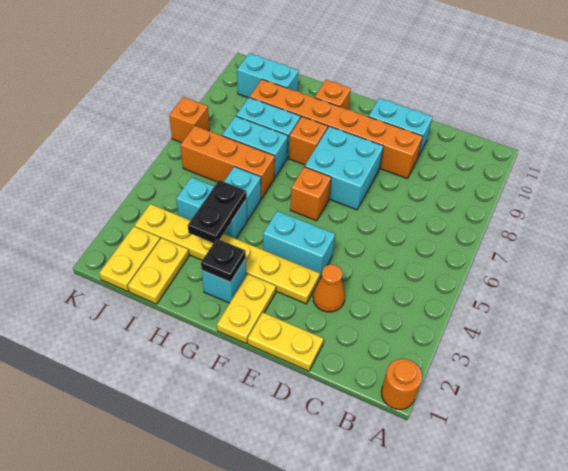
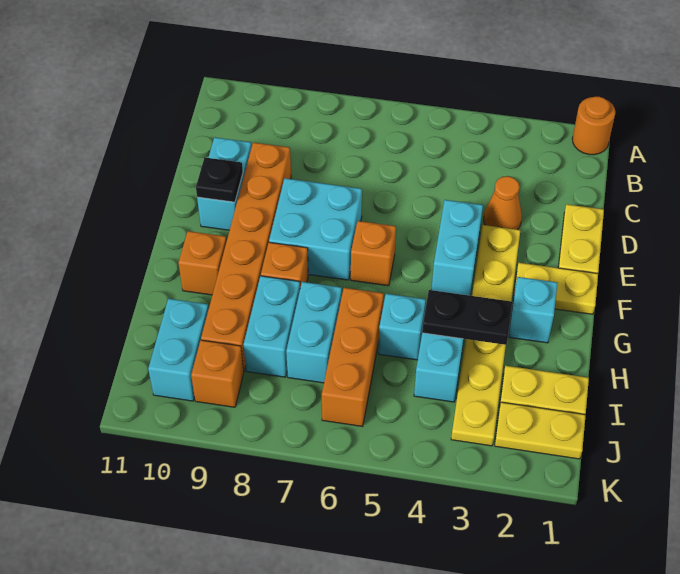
black 1x1 plate [201,239,246,282] -> black 1x1 plate moved to [196,157,243,202]
orange 1x1 brick [169,97,209,143] -> orange 1x1 brick moved to [191,340,244,407]

